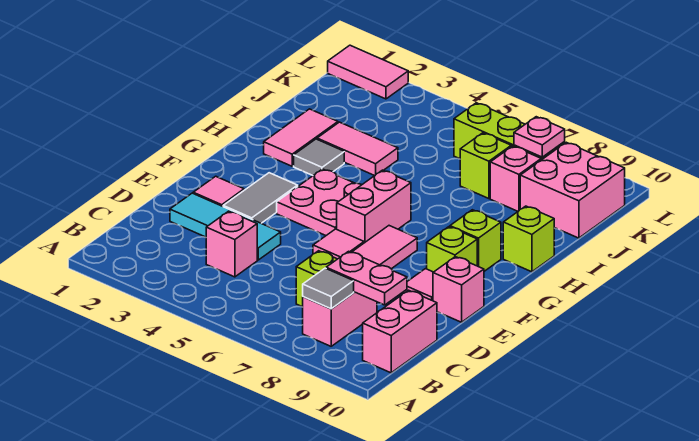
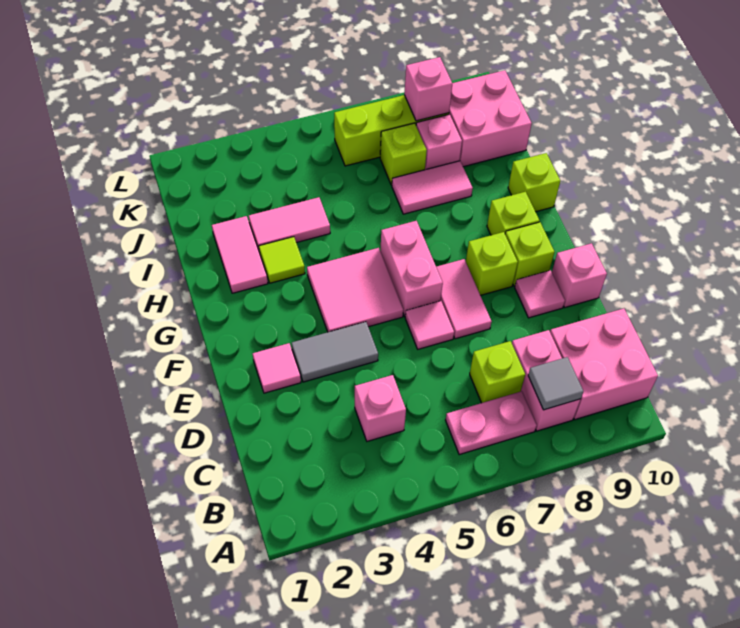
pink 1x2 brick [363,290,437,373] -> pink 2x2 brick [550,308,658,420]
pink 1x2 plate [326,251,407,305] -> pink 1x2 plate moved to [446,391,537,455]
cyan 1x3 tile [170,193,281,260] -> none
grey 1x2 tile [223,173,298,223] -> grey 1x2 tile turned to [292,322,378,382]
pink 2x2 plate [277,169,362,235] -> pink 2x2 tile [307,248,403,332]
none -> lime 1x1 brick [466,232,518,295]
grey 1x1 tile [294,139,344,175] -> lime 1x1 tile [259,237,305,283]
pink 1x1 plate [514,117,565,157] -> pink 1x1 brick [404,57,452,121]
pink 1x2 tile [328,45,408,99] -> pink 1x2 tile moved to [392,161,473,214]

